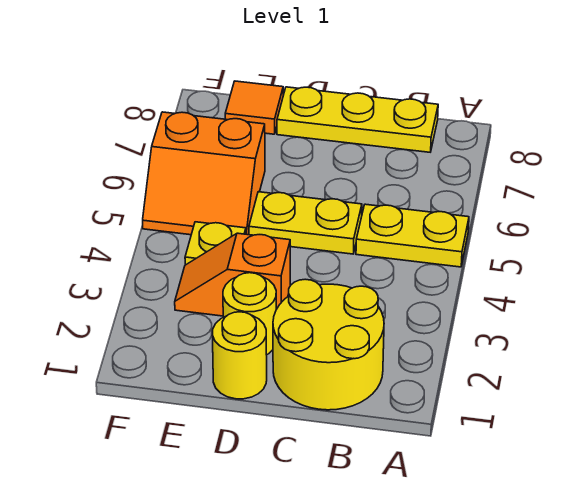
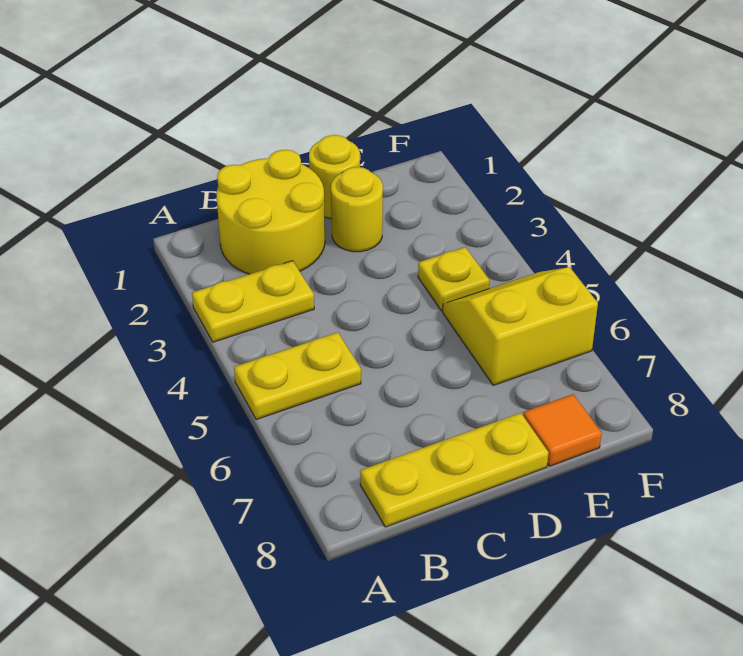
yellow 1x2 plate [249,192,362,254] -> yellow 1x2 plate moved to [192,261,314,342]
orange 1x2 slope [175,233,290,316] -> none
orange 2x2 slope [143,112,265,235] -> yellow 2x2 slope [443,267,598,385]

